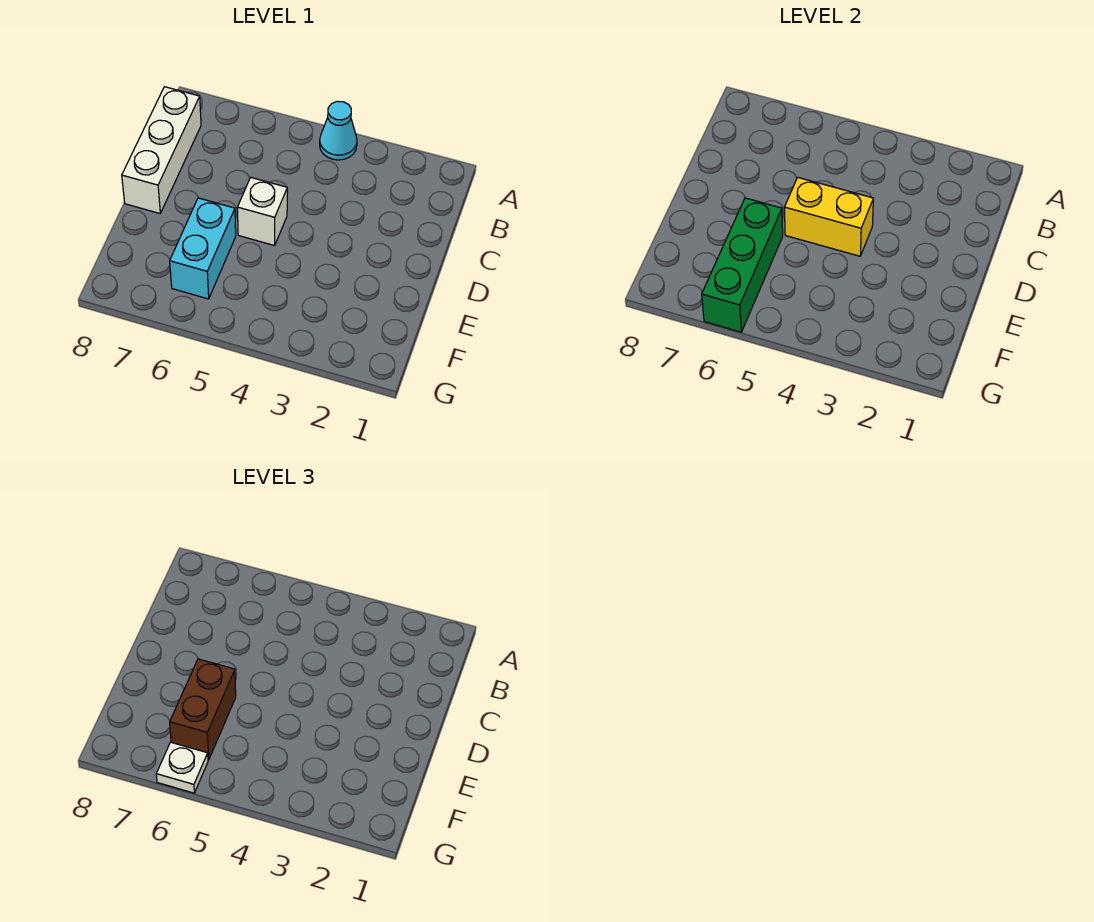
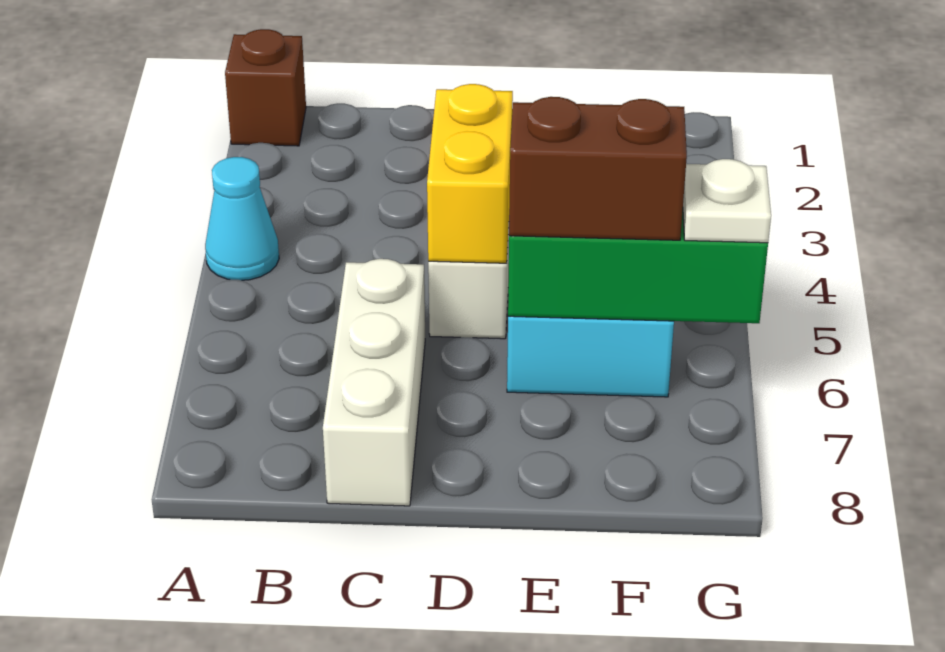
none -> brown 1x1 brick [225,29,306,146]
white 1x3 brick [122,87,201,213] -> white 1x3 brick turned to [323,259,425,506]

